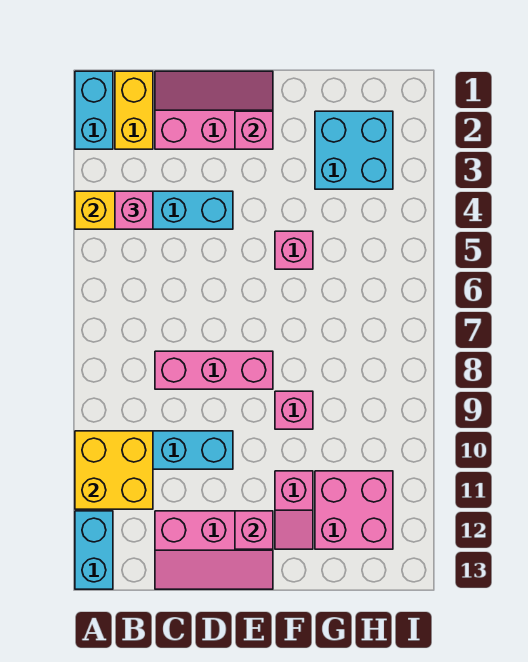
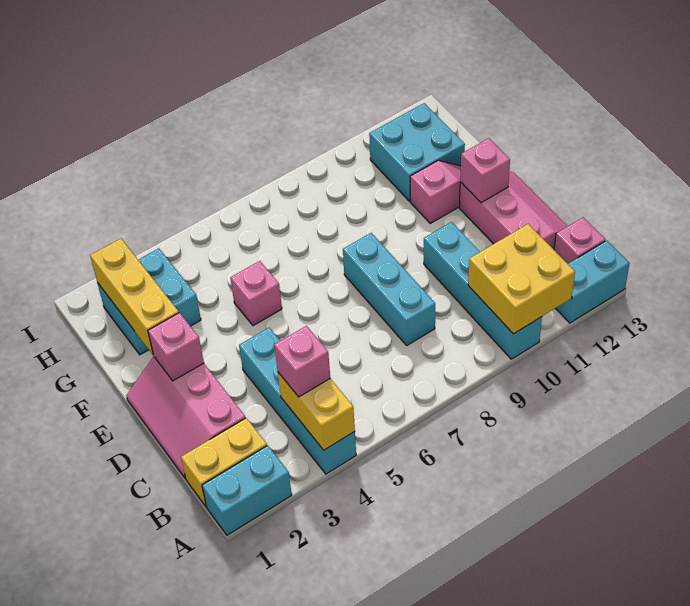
pink 1x3 brick [155,351,273,389] -> cyan 1x3 brick [343,233,435,345]
none -> yellow 1x3 brick [90,239,179,355]
pink 1x1 brick [275,391,313,429] -> pink 1x1 brick moved to [554,217,605,264]
pink 2x2 brick [315,471,393,549] -> cyan 2x2 brick [369,103,465,201]

